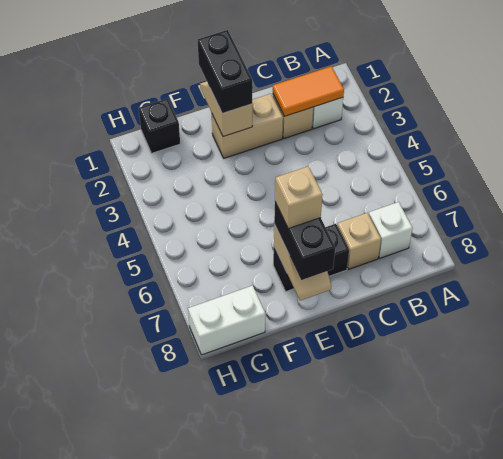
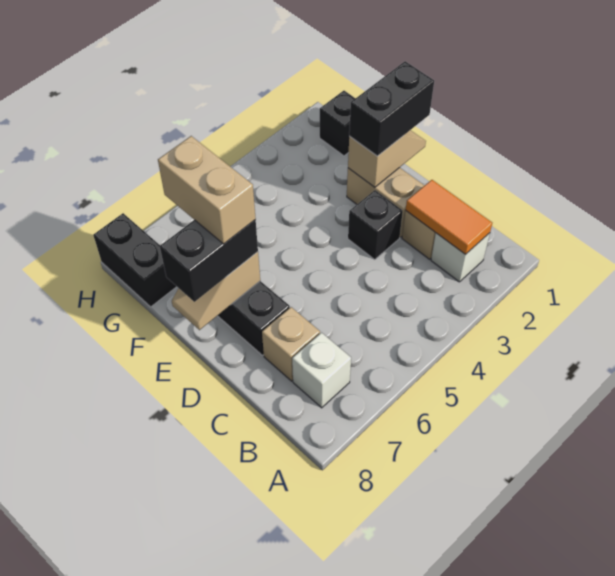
none -> black 1x1 brick [348,190,403,259]
tan 1x1 brick [275,166,323,229] -> tan 1x2 brick [158,136,256,244]
white 1x2 brick [188,286,265,355] -> black 1x2 brick [93,213,177,307]

